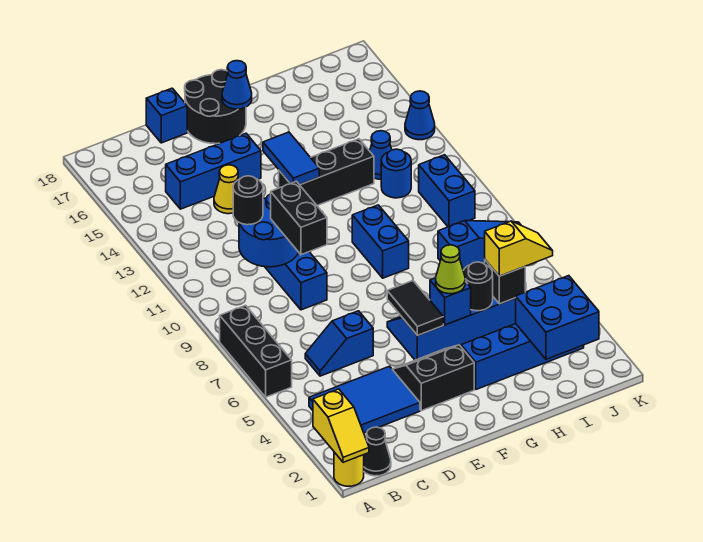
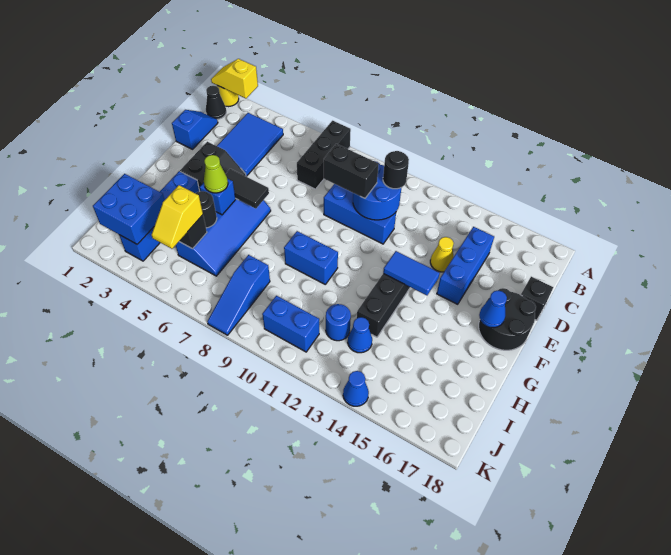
black 1x3 brick [220,305,292,397] -> black 1x3 brick turned to [297,121,351,189]
blue 1x2 slope [305,311,373,376] -> blue 1x2 slope moved to [172,110,218,149]
blue 1x1 brick [146,88,187,143] -> black 1x1 brick [521,277,553,320]

